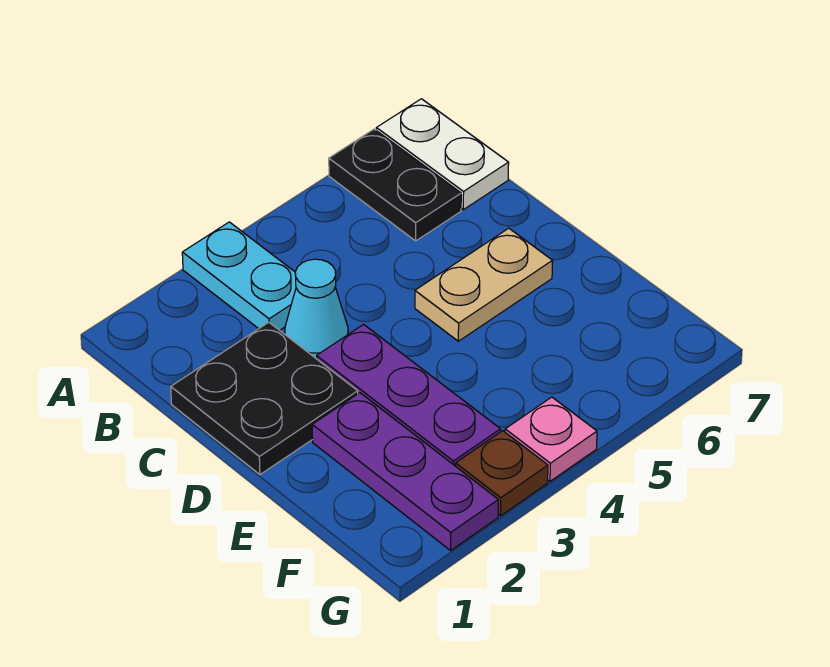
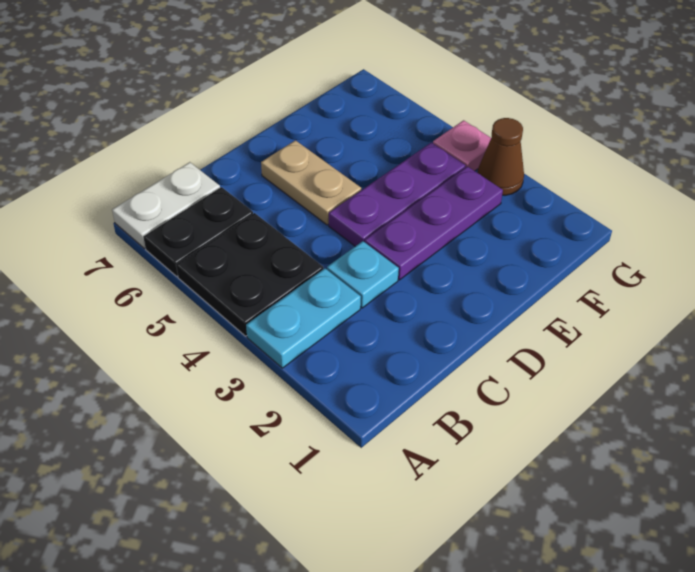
black 2x2 plate [171,322,358,475] -> black 2x2 plate moved to [176,213,323,336]
cyan 1x1 cone [285,259,348,359] -> cyan 1x1 plate [327,241,399,308]
purple 1x3 plate [312,393,498,550] -> purple 1x3 plate moved to [329,142,466,246]
brown 1x1 plate [456,431,548,516] -> brown 1x1 cone [477,118,524,195]

